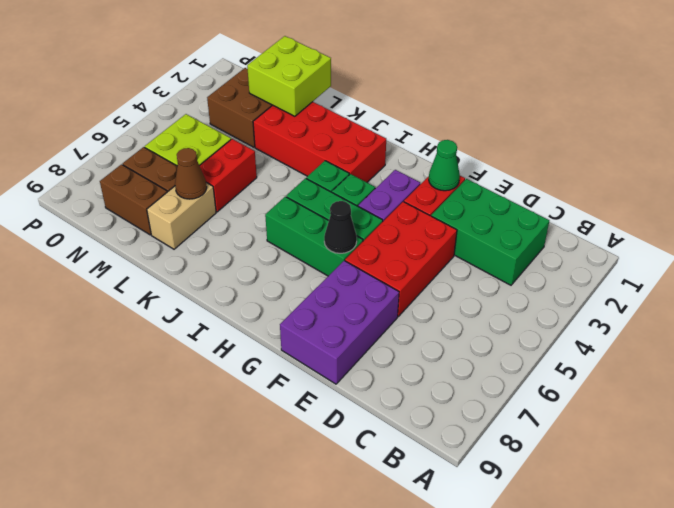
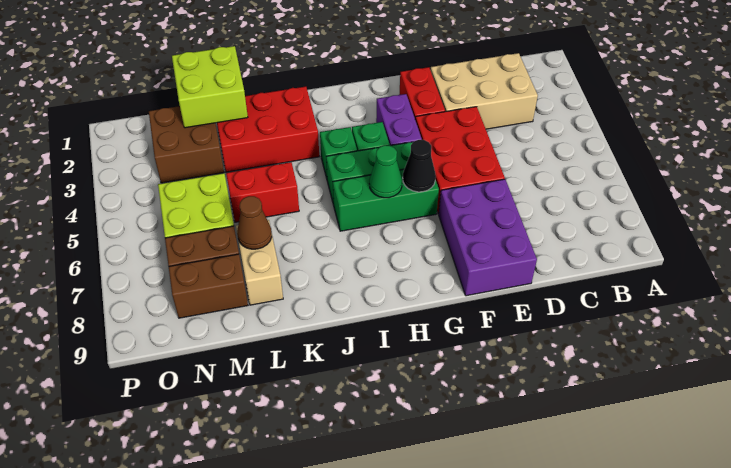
green 2x3 brick [431,179,549,285] -> tan 2x3 brick [430,53,538,129]
green 1x1 cone [429,140,460,191] -> green 1x1 cone moved to [369,145,402,198]
red 2x4 brick [253,102,386,182] -> red 2x3 brick [217,86,319,172]
red 1x2 brick [200,139,257,212] -> red 1x2 brick turned to [226,162,299,222]

